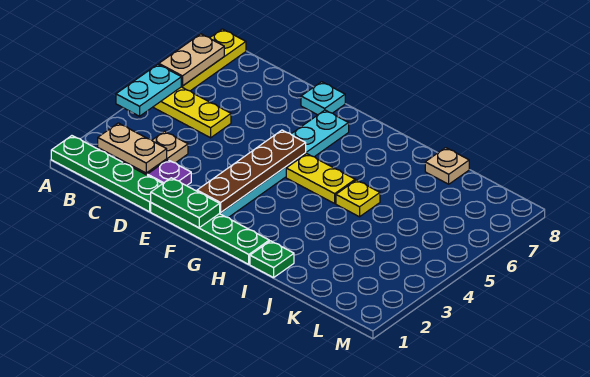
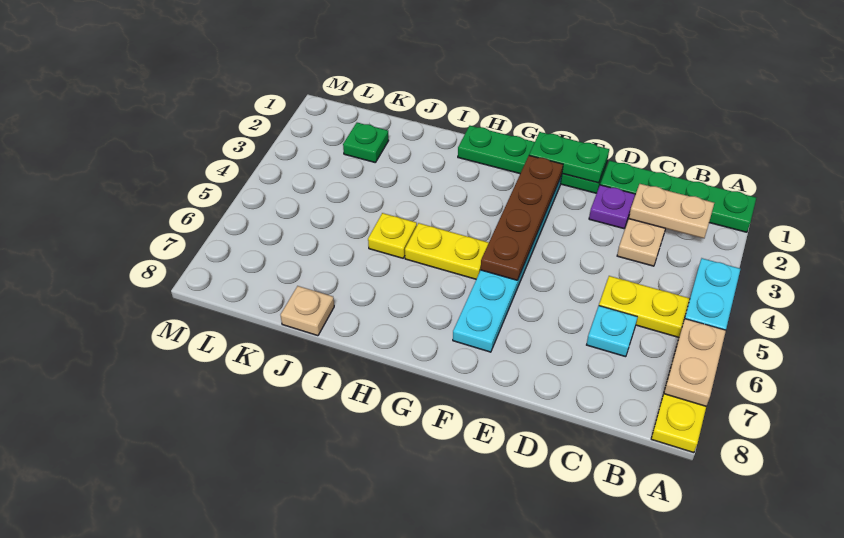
cyan 1x1 plate [301,82,345,115] -> cyan 1x1 plate moved to [587,306,637,357]
green 1x1 plate [250,241,294,278] -> green 1x1 plate moved to [343,123,389,163]

